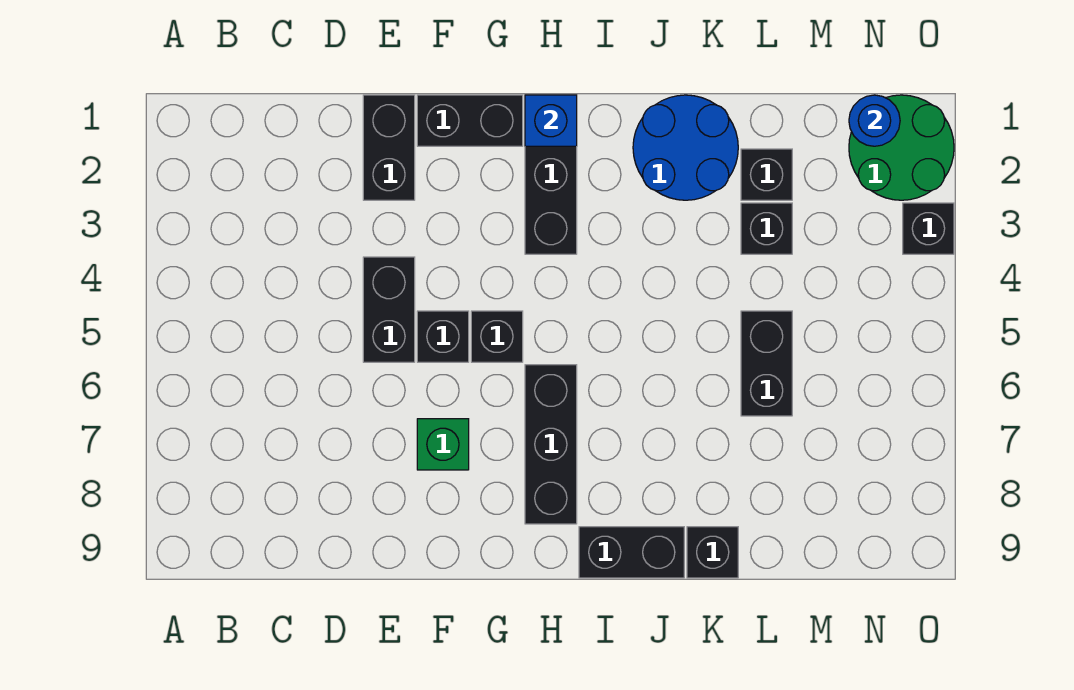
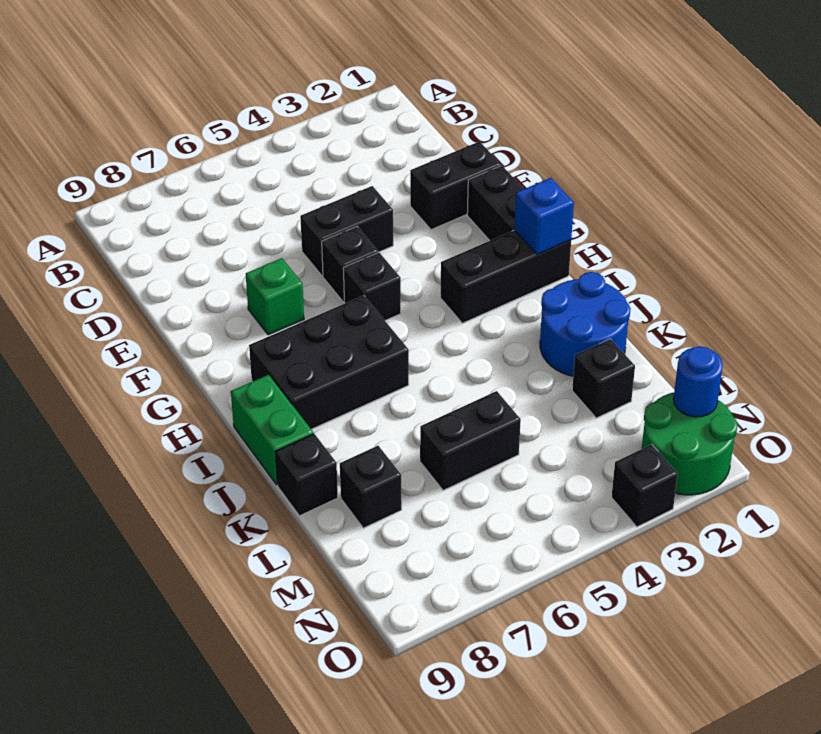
black 1x3 brick [525,365,577,524] -> black 2x3 brick [249,295,409,429]
black 1x2 brick [579,527,684,578] -> green 1x2 brick [231,375,313,485]
black 1x1 brick [741,203,792,254] -> black 1x1 brick moved to [340,446,402,528]

